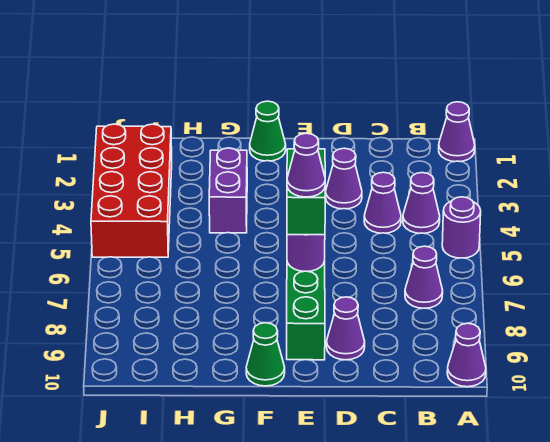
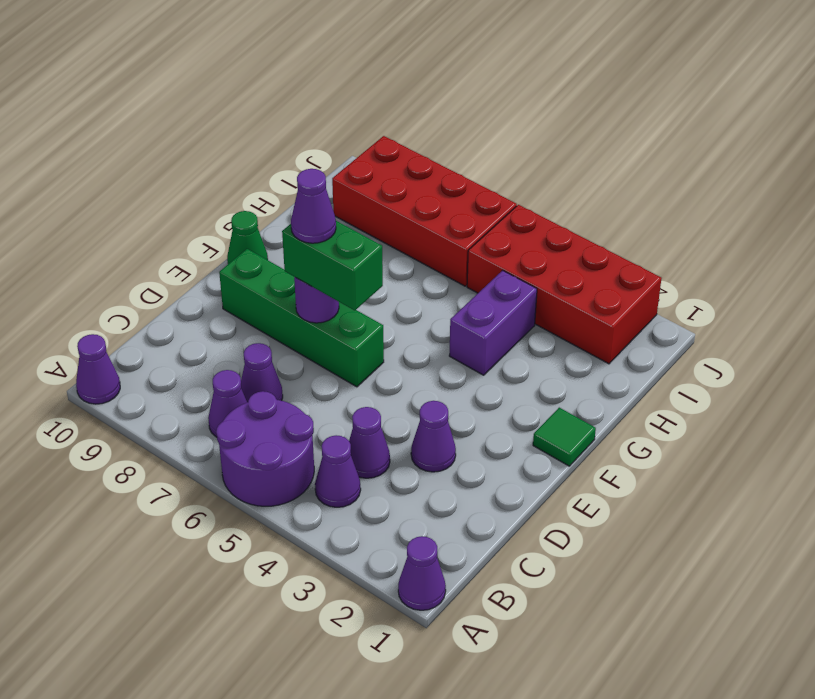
purple 1x1 round brick [442,197,481,258] -> purple 2x2 round brick [216,391,314,506]
purple 1x1 cone [327,297,365,360] -> purple 1x1 cone moved to [241,343,283,402]
green 1x1 cone [250,101,286,161] -> green 1x1 tile [533,408,596,466]
purple 1x2 brick [209,148,247,233] -> purple 1x2 brick turned to [449,270,537,375]
none -> red 2x4 brick [332,136,517,286]

